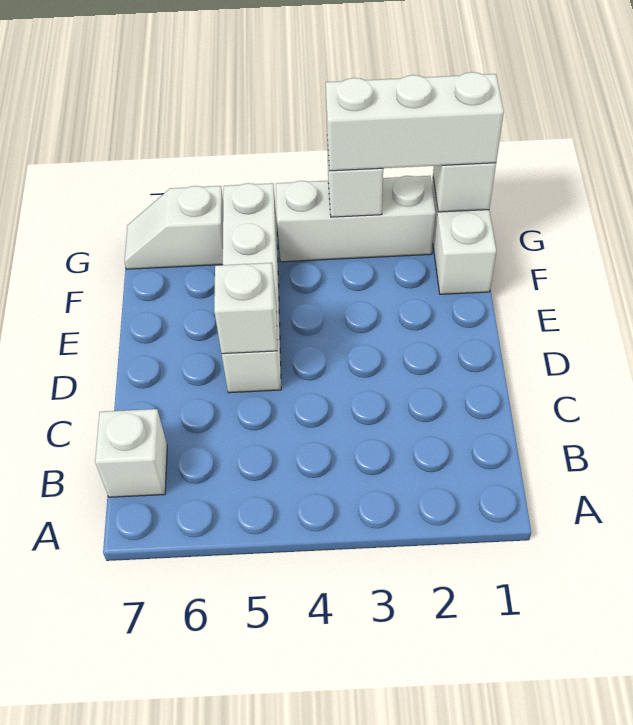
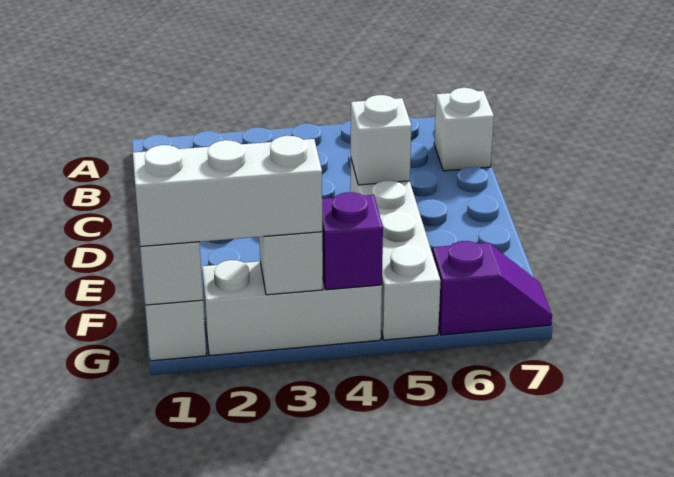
none -> purple 1x1 brick [322,192,383,290]
white 1x2 slope [125,186,223,269] -> purple 1x2 slope [433,241,552,335]

